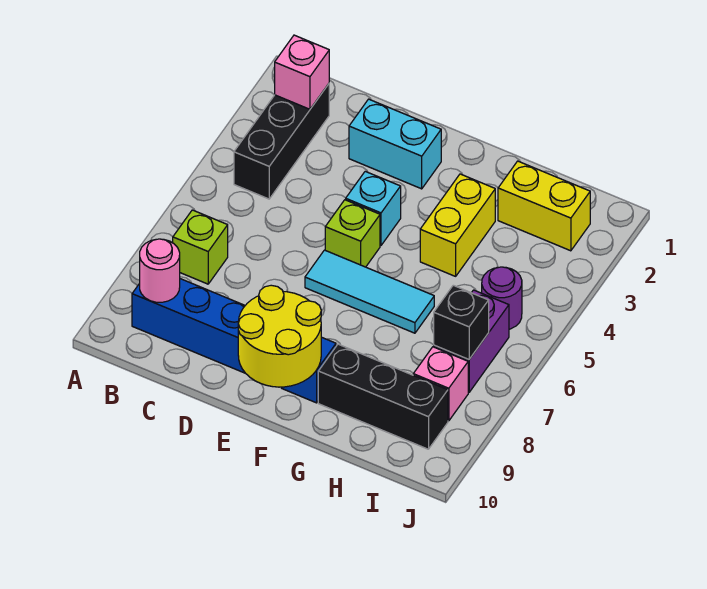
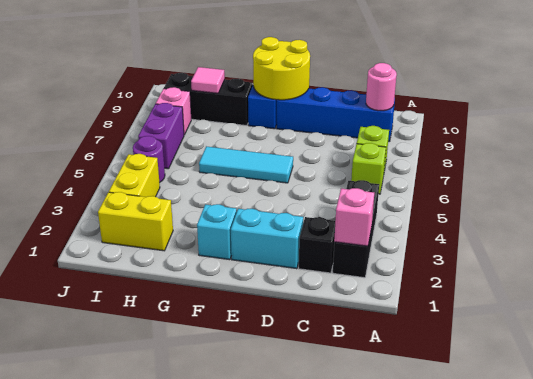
cyan 1x1 brick [346,171,401,245] -> cyan 1x1 brick moved to [197,204,237,260]
lime 1x1 brick [325,200,380,267] -> lime 1x1 brick moved to [351,143,386,194]
yellow 1x2 brick [420,174,495,276] -> yellow 1x2 brick moved to [109,154,160,197]
none -> pink 1x1 tile [191,67,225,93]
black 1x1 brick [434,285,489,360] -> black 1x1 brick moved to [299,217,335,273]

